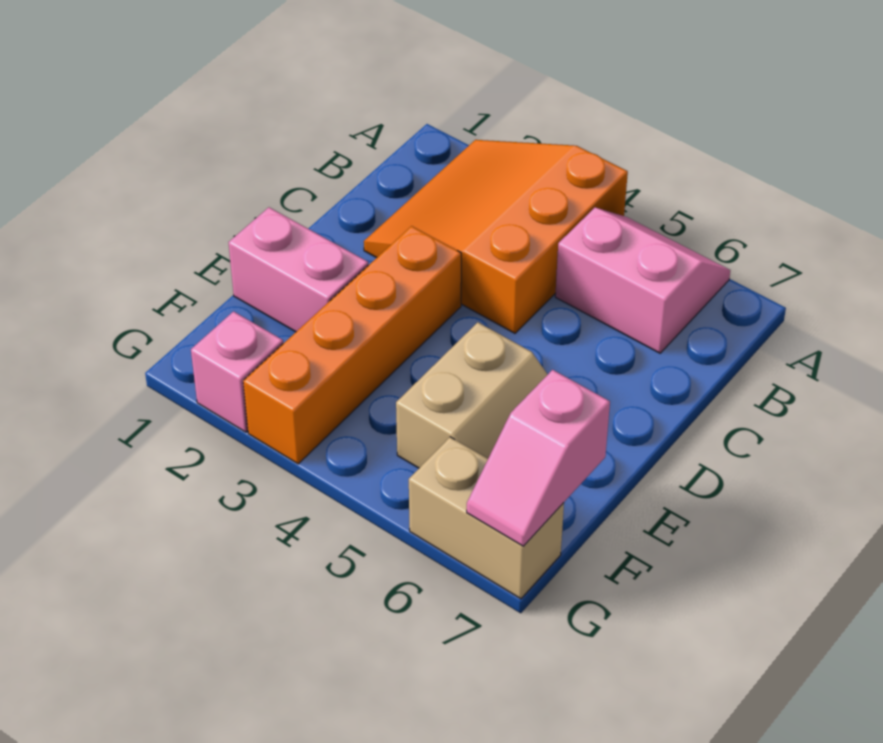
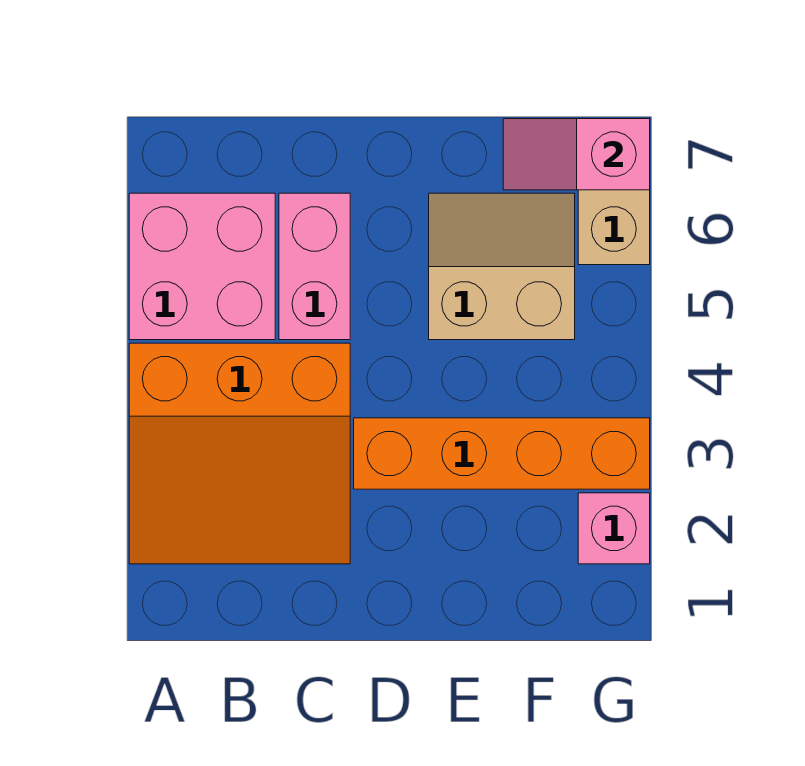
pink 2x2 slope [555,208,730,353] -> pink 2x2 brick [129,193,275,340]
pink 1x2 brick [228,207,368,332] -> pink 1x2 brick moved to [279,193,350,340]
pink 1x2 slope [467,370,610,546] -> pink 1x2 slope turned to [503,119,650,190]

